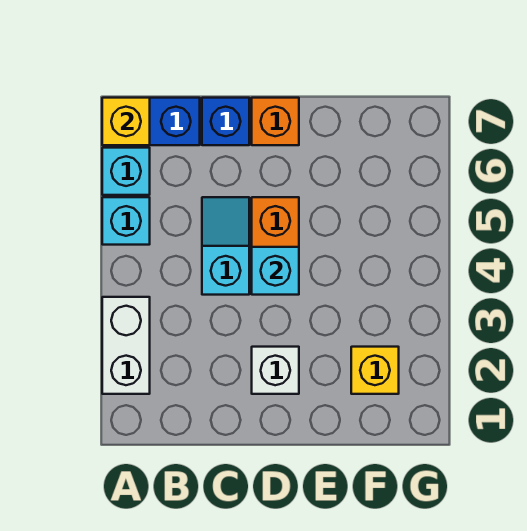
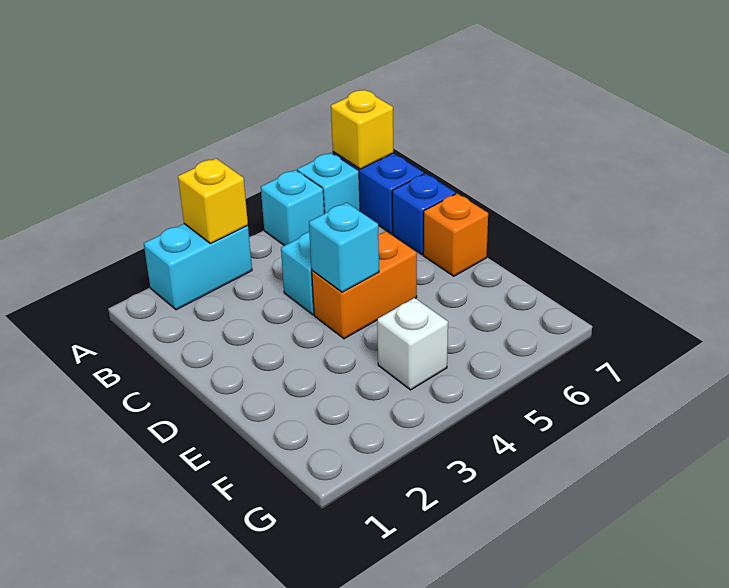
white 1x2 brick [102,297,150,394] -> cyan 1x2 brick [144,224,252,310]
white 1x1 brick [252,347,299,394] -> white 1x1 brick moved to [377,298,448,390]
yellow 1x1 brick [351,347,399,394] -> yellow 1x1 brick moved to [178,159,248,244]

